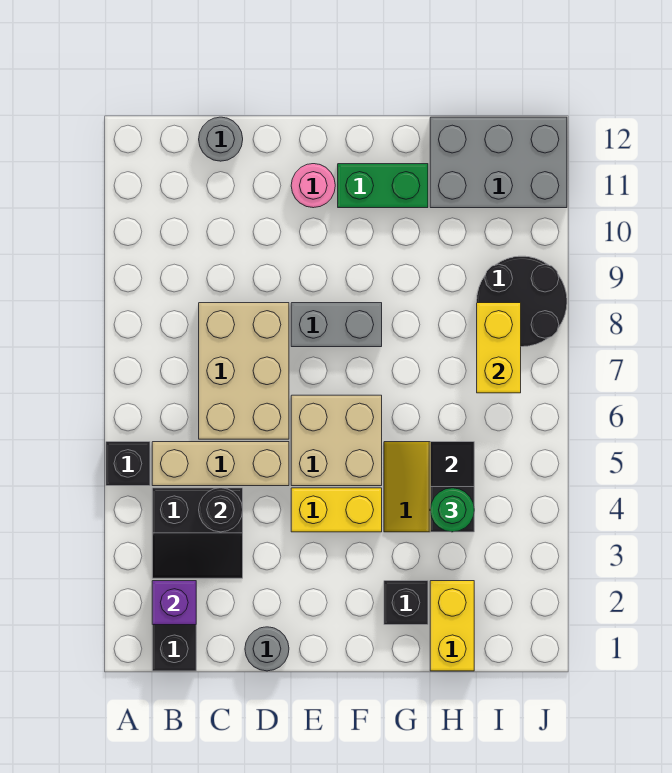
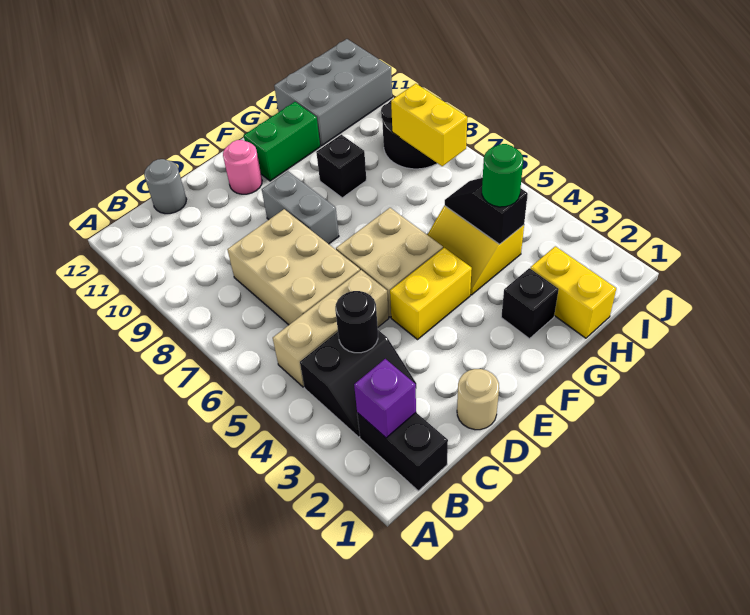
black 1x1 brick [106,442,150,486] -> black 1x1 brick moved to [316,135,366,198]
grey 1x1 round brick [245,627,289,671] -> tan 1x1 round brick [457,369,499,430]
grey 1x2 brick [291,303,382,347] -> grey 1x2 brick turned to [262,171,339,244]

